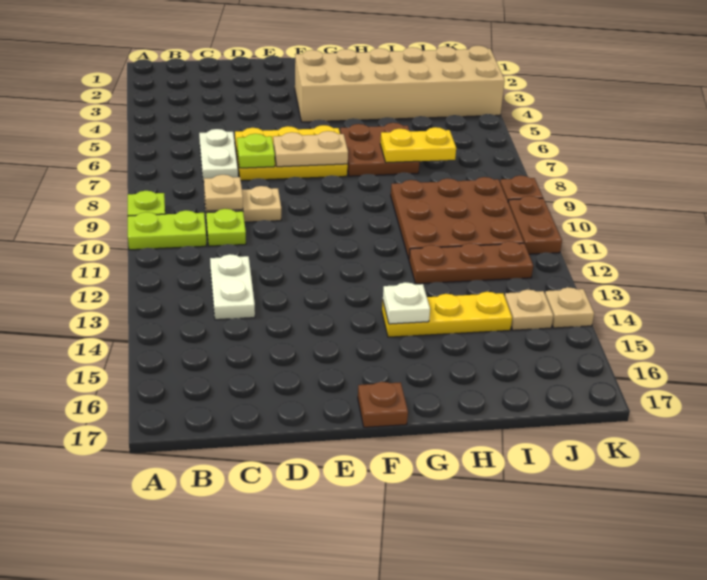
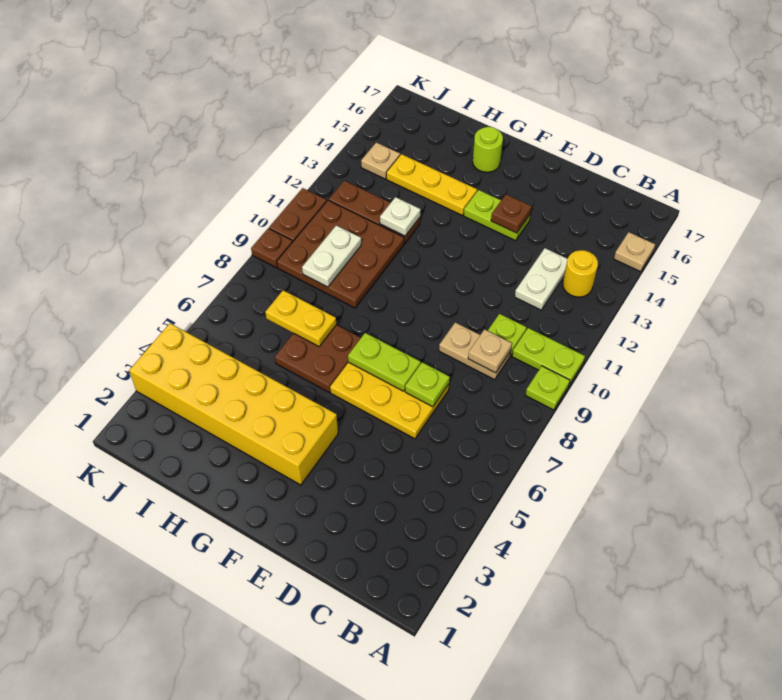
none -> yellow 1x1 round brick [563,250,598,297]
white 1x2 plate [199,129,238,182] -> white 1x2 plate moved to [302,225,361,287]
tan 1x2 plate [273,131,348,167] -> lime 1x2 plate [348,333,421,391]
none -> lime 1x2 plate [464,190,531,241]
tan 2x6 brick [295,46,505,122] -> yellow 2x6 brick [129,323,338,485]
brown 1x1 plate [358,382,408,427] -> brown 1x1 plate moved to [491,194,532,233]
white 1x1 plate [383,282,430,324] -> white 1x1 plate moved to [380,197,421,236]
none -> lime 1x1 round brick [473,127,503,172]
tan 1x1 plate [545,287,594,328] -> tan 1x1 plate moved to [614,232,655,272]

